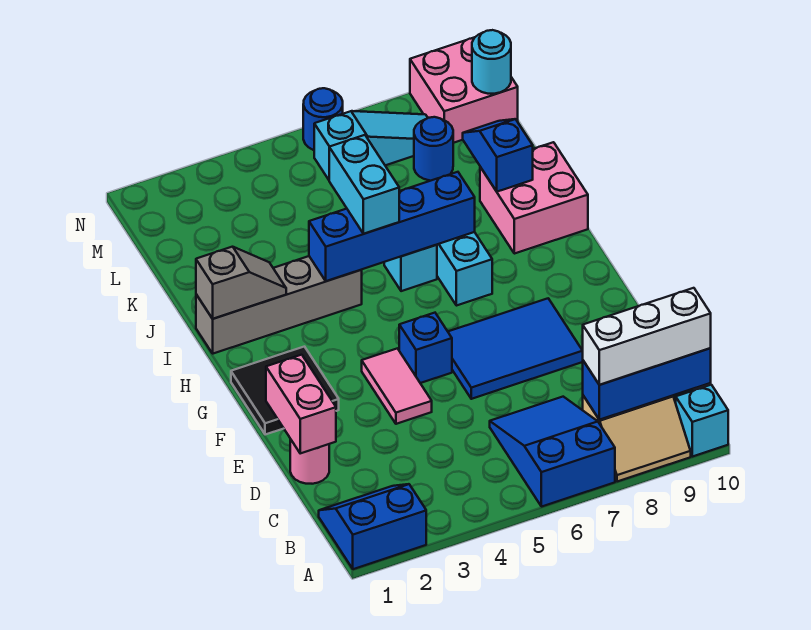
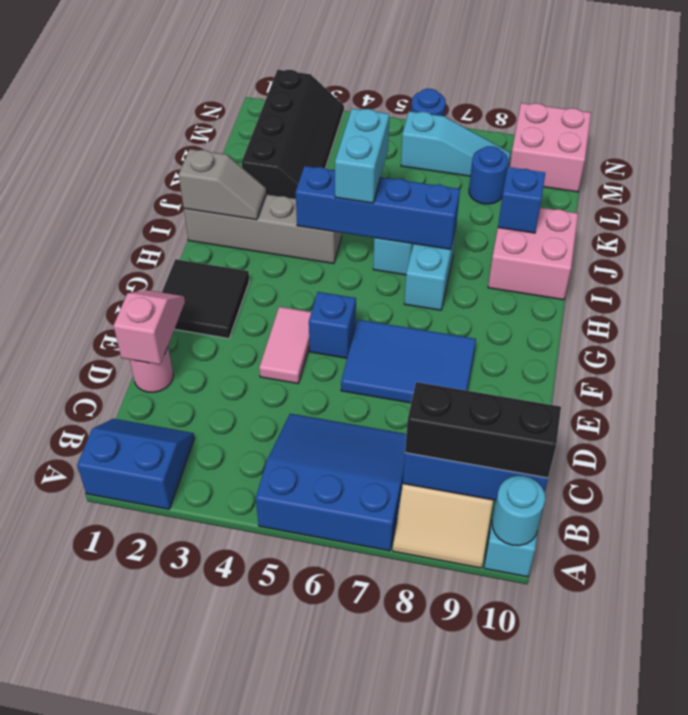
blue 2x3 slope [490,397,615,507] -> blue 3x3 slope [256,414,406,551]
white 1x3 brick [582,288,711,385] -> black 1x3 brick [405,382,561,478]
pink 1x2 brick [266,355,336,453] -> pink 1x2 slope [114,290,185,365]
none -> black 2x4 slope [241,70,344,199]
cyan 1x1 round brick [472,30,511,94] -> cyan 1x1 round brick moved to [492,476,545,546]

